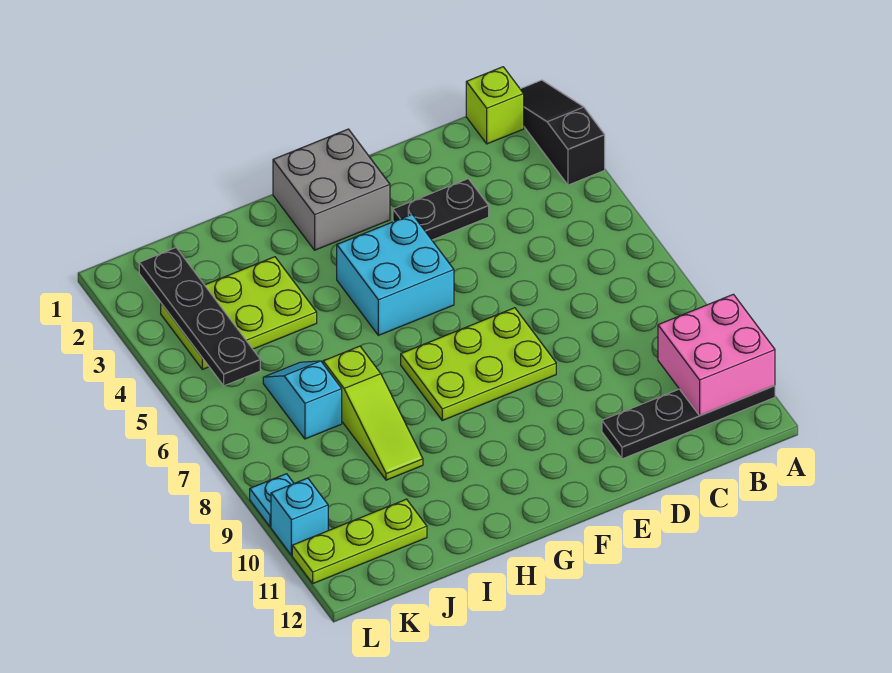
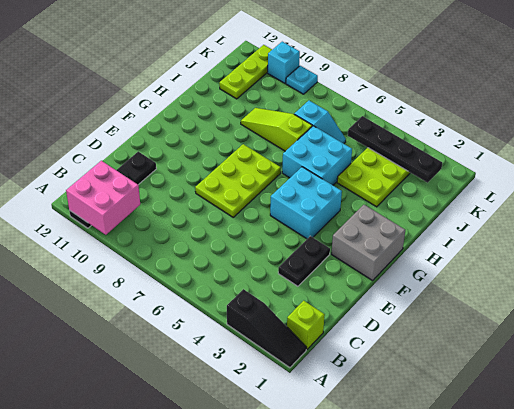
none -> cyan 2x2 brick [282,126,352,185]

